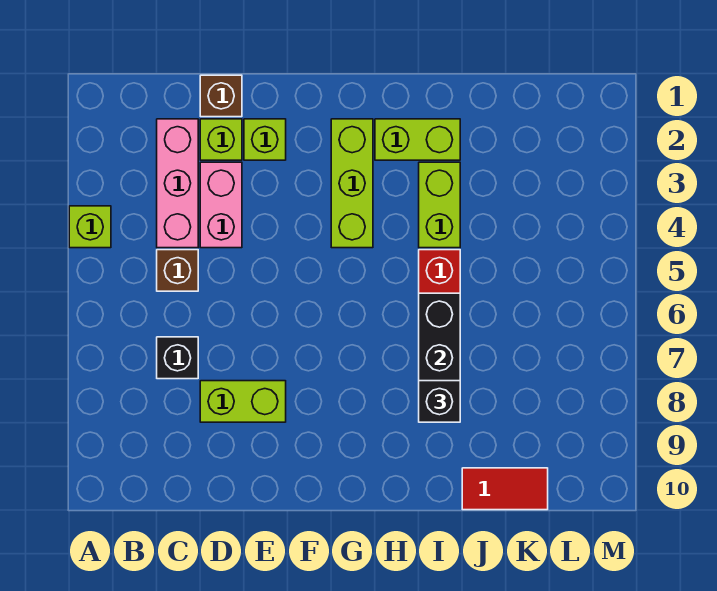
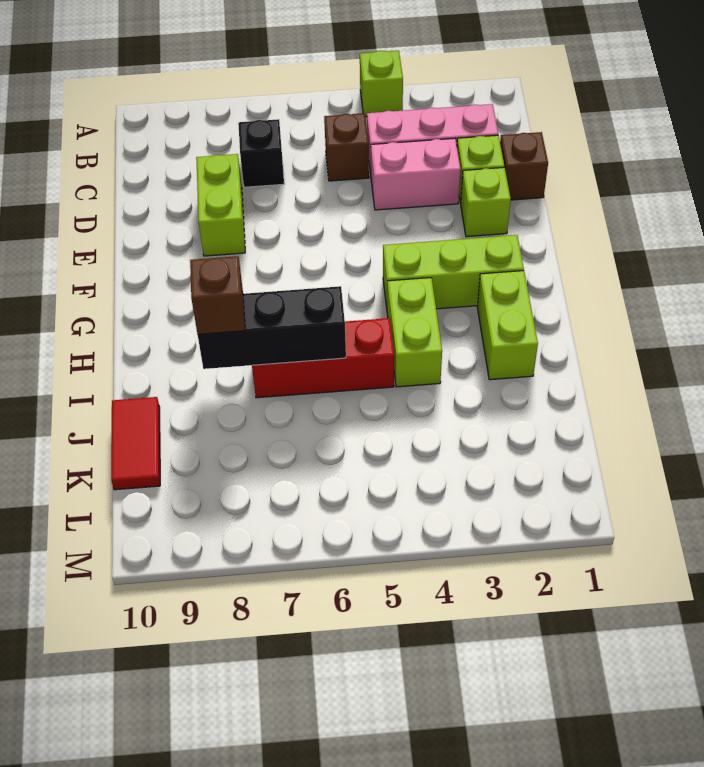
lime 1x2 brick [419,162,460,248] -> lime 1x2 brick turned to [387,278,442,387]
black 1x1 brick [419,381,460,422] -> brown 1x1 brick [190,256,245,334]

